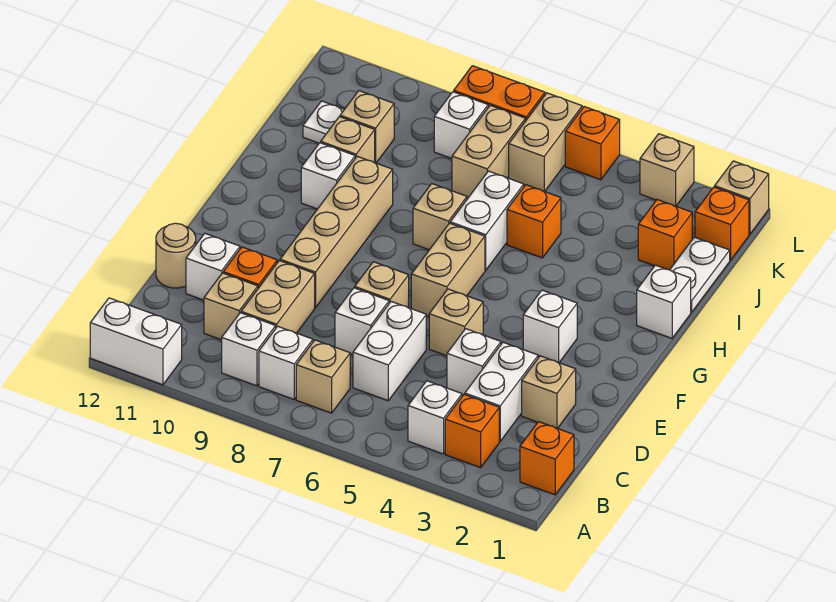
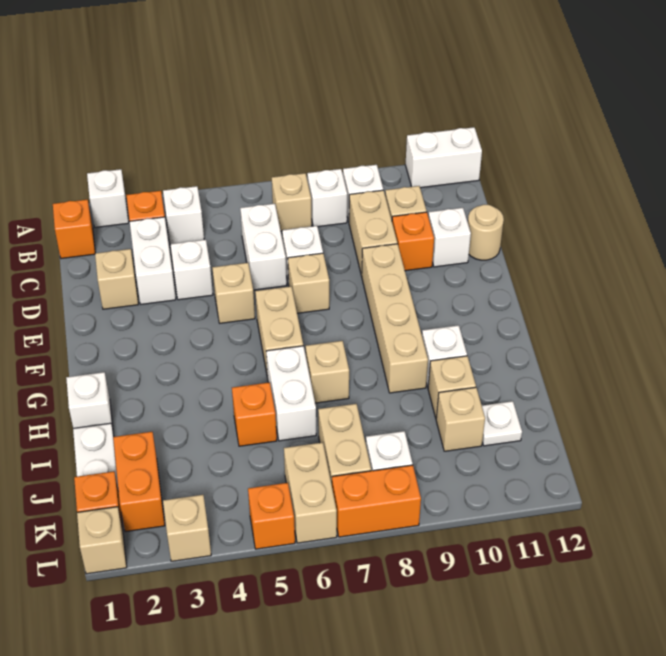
white 1x1 brick [523,290,577,362] -> white 1x1 brick moved to [87,169,129,227]
orange 1x1 brick [638,200,692,270] -> orange 1x2 brick [113,432,165,532]

